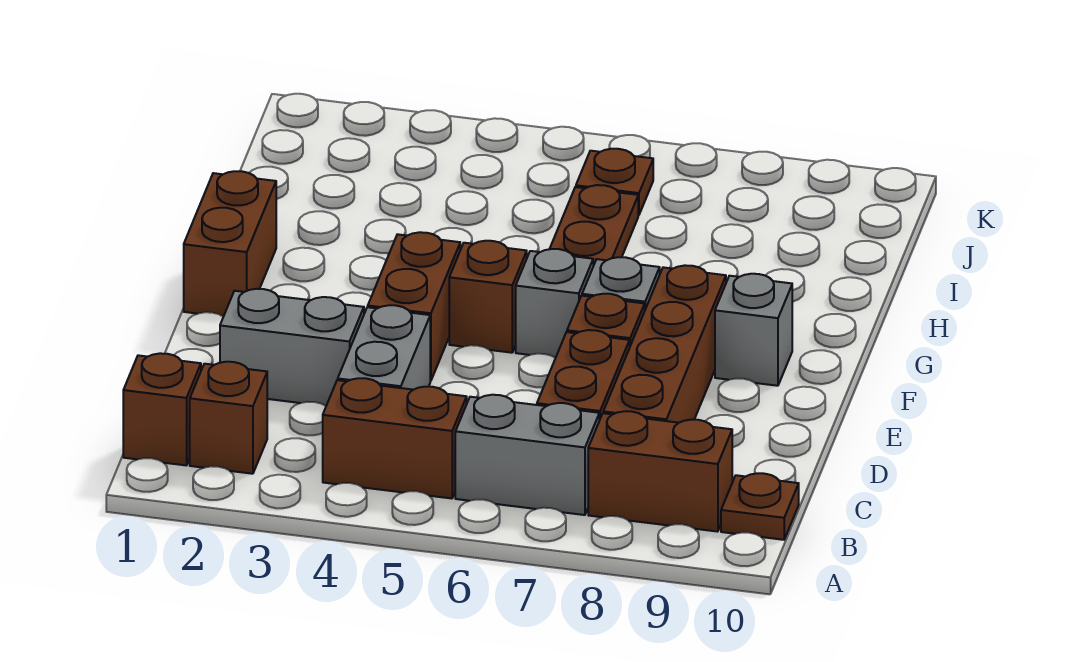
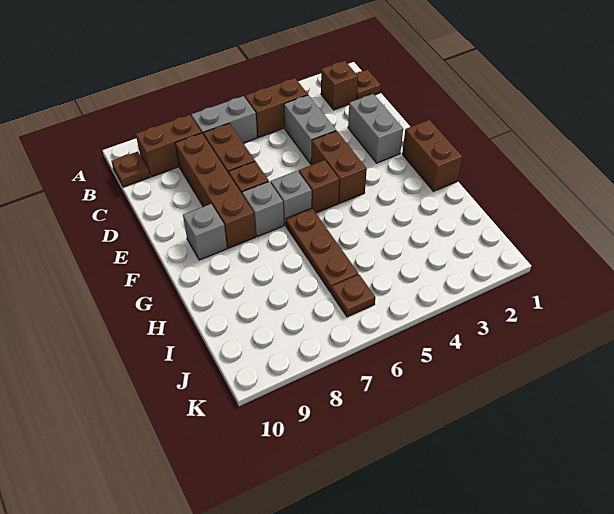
brown 1x1 brick [123,353,201,465] -> brown 1x1 plate [356,70,381,100]
grey 1x2 brick [220,289,364,406] -> grey 1x2 brick turned to [348,94,403,163]

